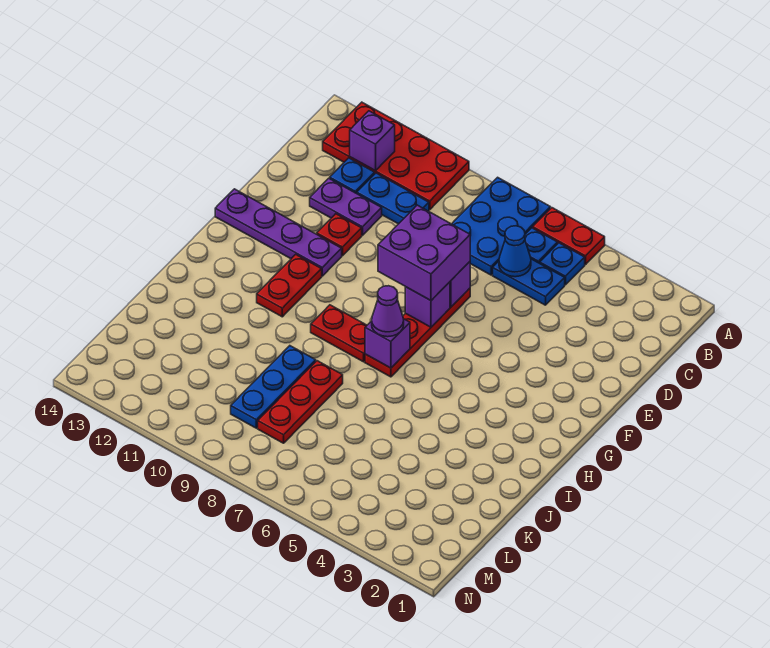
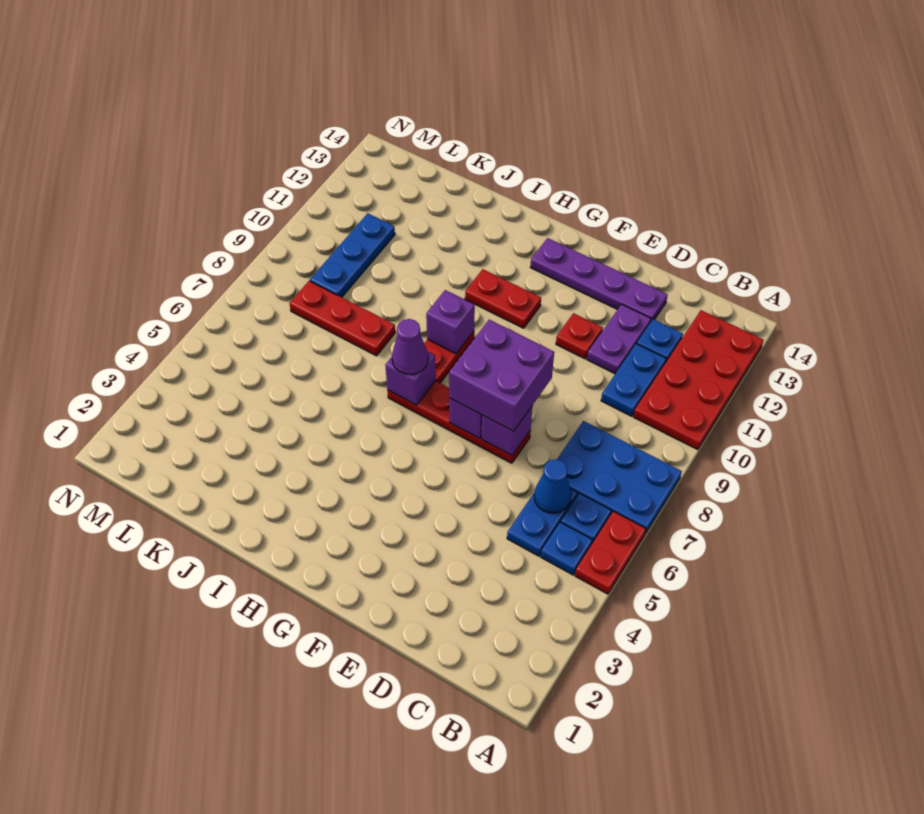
purple 1x1 brick [350,111,395,171] -> purple 1x1 brick moved to [426,290,475,354]
purple 1x4 plate [215,189,342,276] -> purple 1x4 plate turned to [530,238,668,321]
blue 1x3 plate [231,346,316,428] -> blue 1x3 plate turned to [310,213,395,297]

